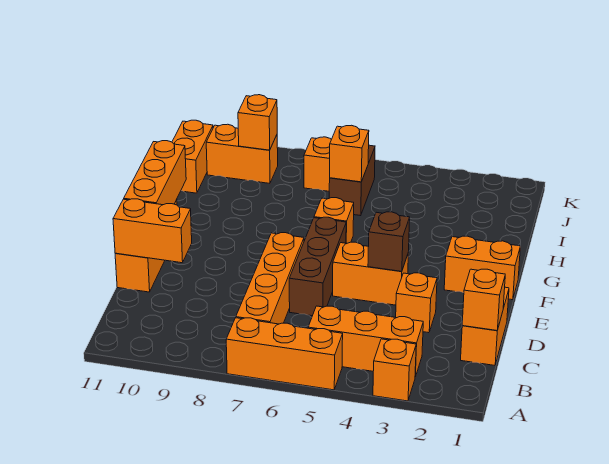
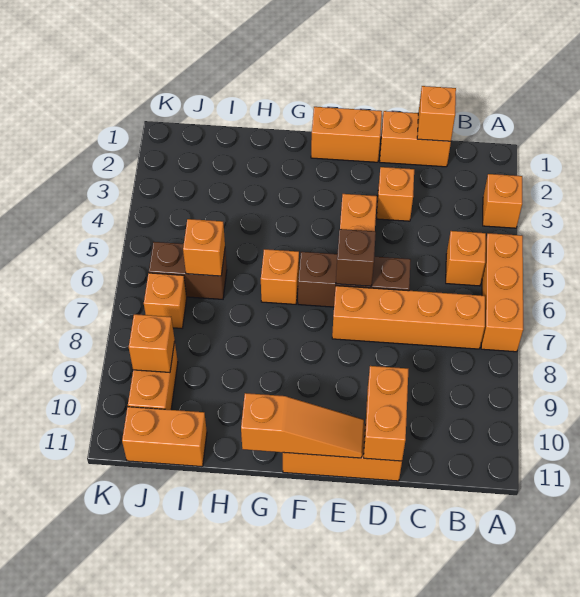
orange 1x3 brick [308,306,423,377] -> orange 1x1 brick [446,231,486,286]
brown 1x1 brick [368,212,410,271] -> brown 1x1 brick moved to [336,229,376,286]
orange 1x3 brick [124,141,186,205] -> orange 1x3 slope [241,393,364,458]
orange 1x2 brick [444,236,520,300] -> orange 1x2 brick turned to [311,107,382,162]

